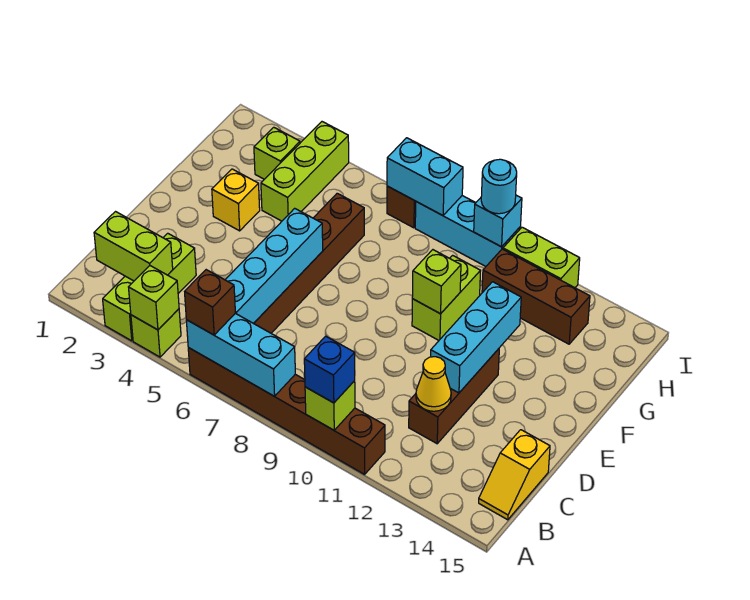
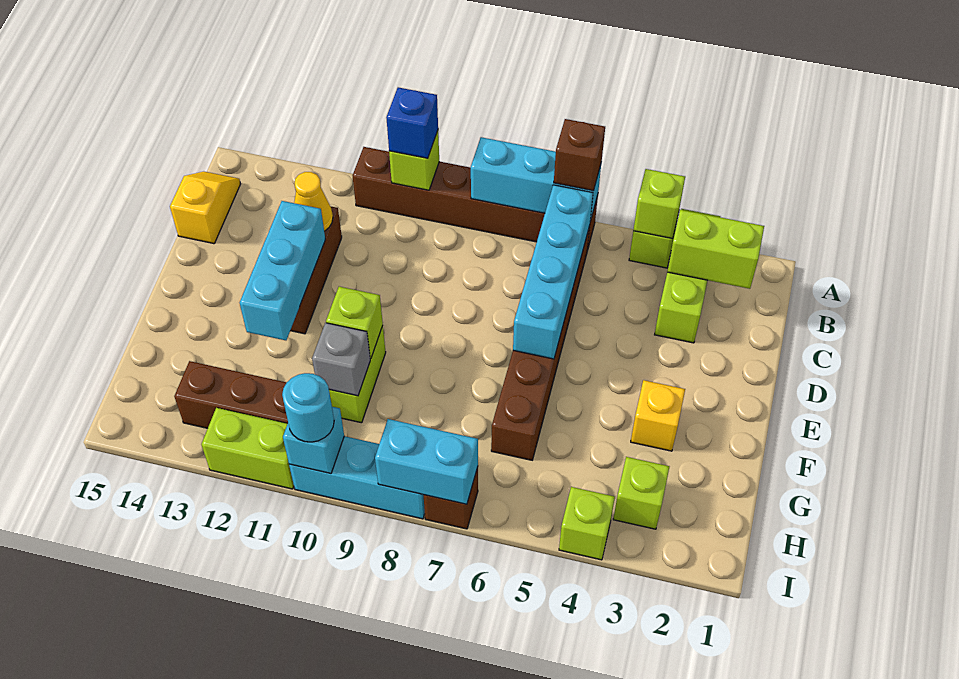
lime 1x3 brick [261,122,349,221] -> lime 1x1 brick [559,487,615,560]
none -> grey 1x1 brick [312,323,370,396]

